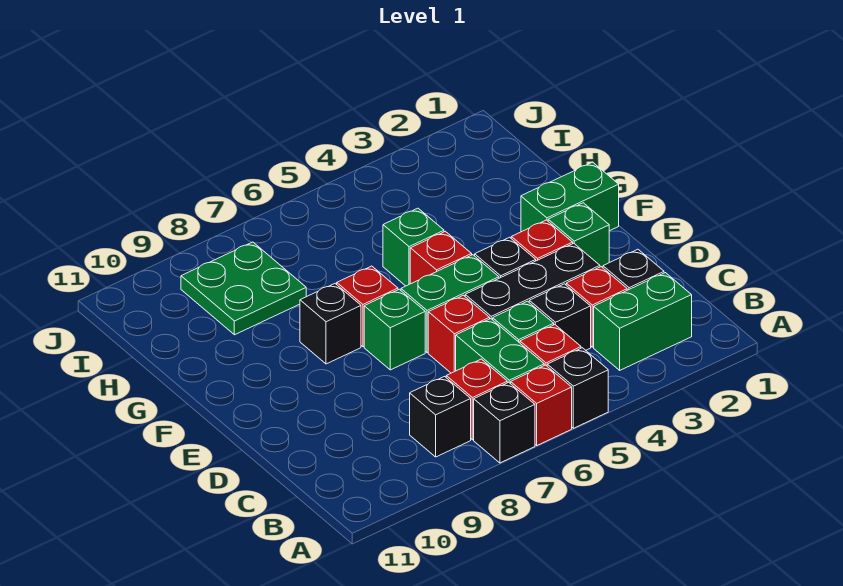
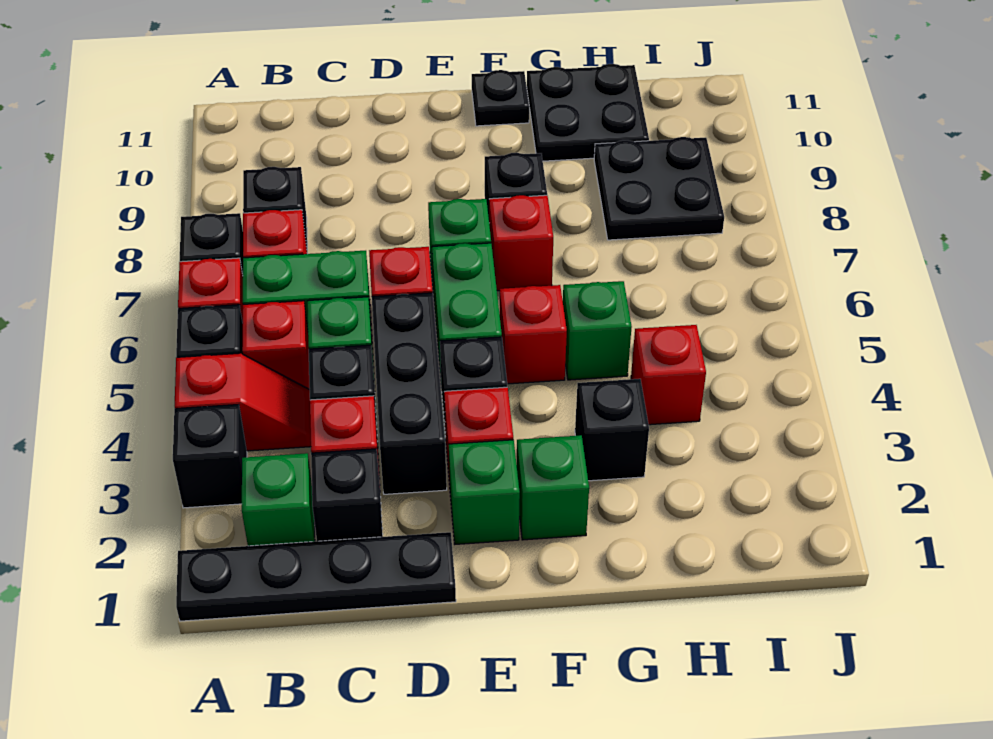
none -> black 1x4 plate [176,532,456,621]
none -> black 1x1 brick [173,405,247,508]
none -> red 1x2 slope [175,353,311,451]
green 1x2 brick [594,273,692,370] -> green 1x1 brick [242,453,315,546]
green 1x2 brick [521,162,619,232] -> green 1x1 brick [517,435,589,540]
none -> black 1x1 plate [472,70,529,126]
none -> black 1x1 brick [575,379,649,481]
none -> black 2x2 plate [527,64,649,161]
none -> red 1x1 brick [631,325,706,425]
green 2x2 plate [181,242,306,335] -> black 2x2 plate [594,137,724,240]

